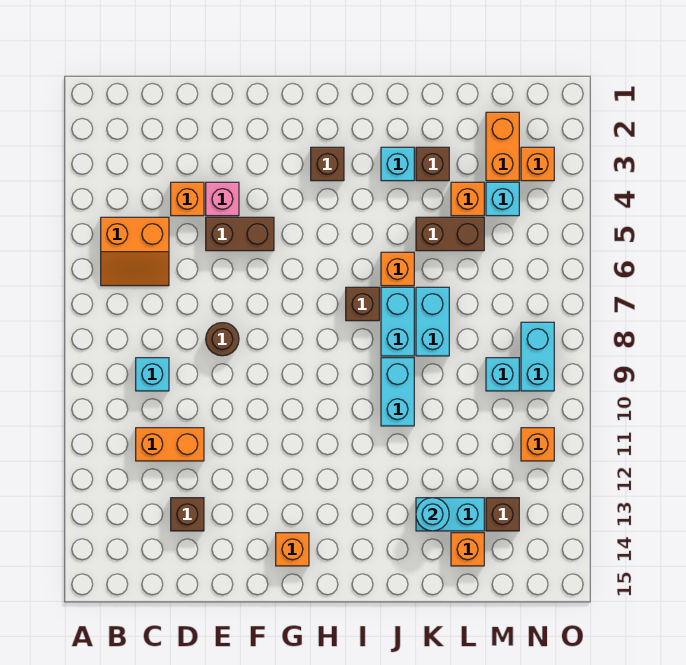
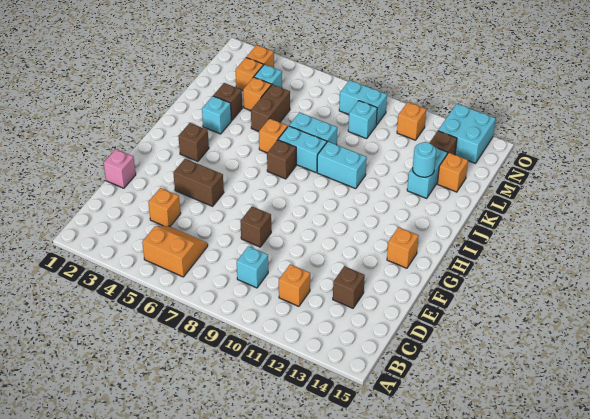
orange 2x2 slope [101,217,169,286] -> orange 2x2 slope turned to [142,226,208,277]
orange 1x2 brick [136,428,204,461] -> orange 1x1 brick [279,264,310,306]
pink 1x1 brick [206,182,239,216] -> pink 1x1 brick moved to [104,149,136,188]
brown 1x2 brick [206,217,274,251] -> brown 1x2 brick turned to [173,159,224,206]
brown 1x1 round brick [206,323,239,356] -> brown 1x1 brick [240,207,271,247]
orange 1x2 brick [486,112,519,181] -> orange 1x1 brick [236,58,263,90]
none -> cyan 2x2 brick [438,104,496,163]

